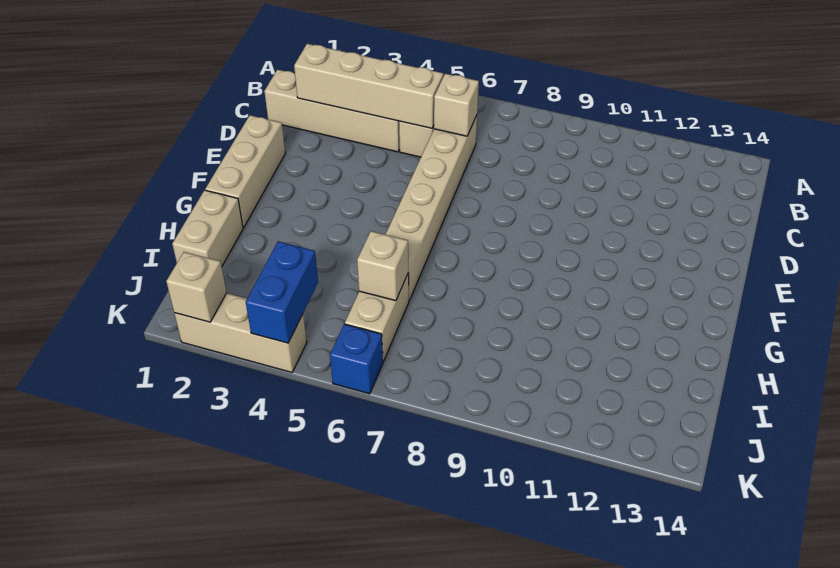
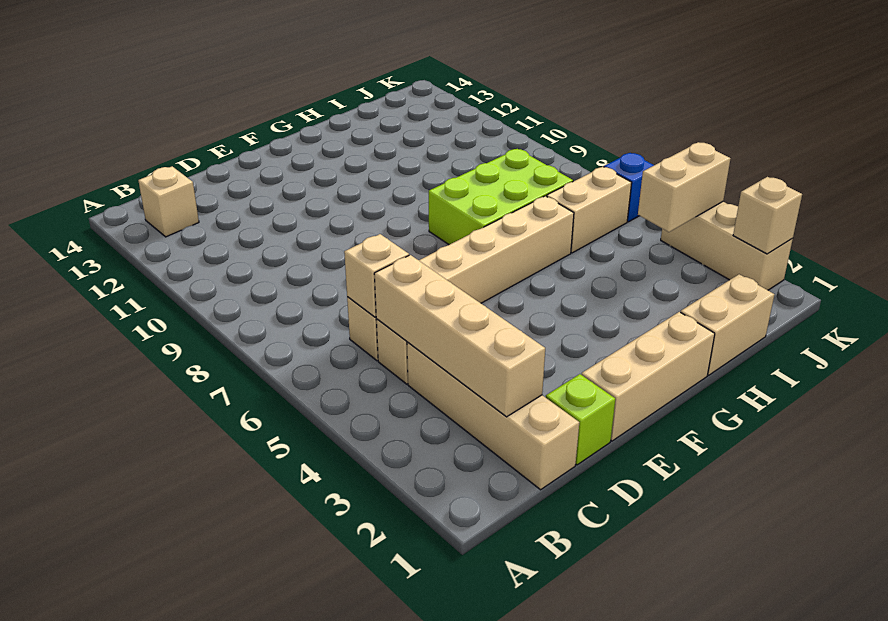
none -> lime 1x1 brick [546,374,615,465]
none -> lime 2x3 brick [429,149,573,245]
tan 1x1 brick [357,231,408,301] -> tan 1x1 brick moved to [138,166,199,237]
blue 1x2 brick [246,241,318,343] -> tan 1x2 brick [638,142,730,232]

